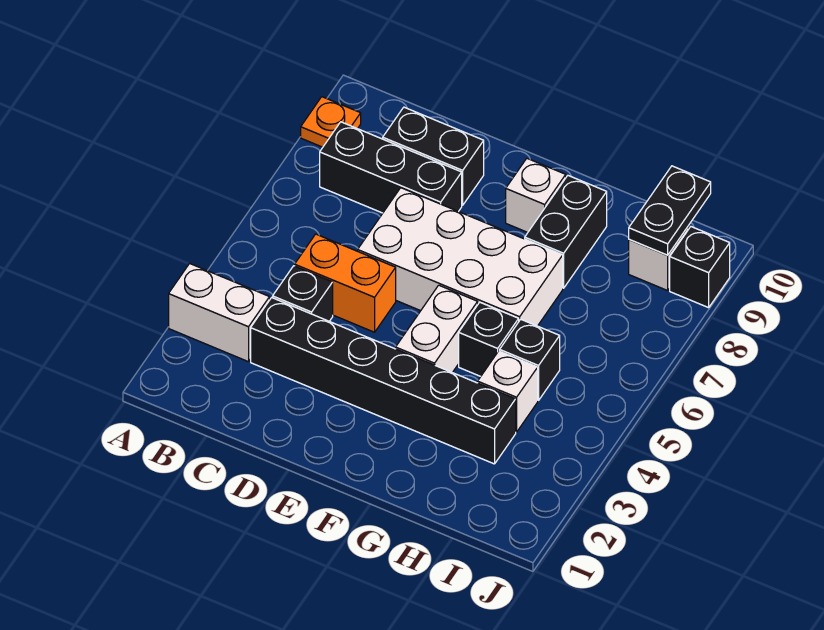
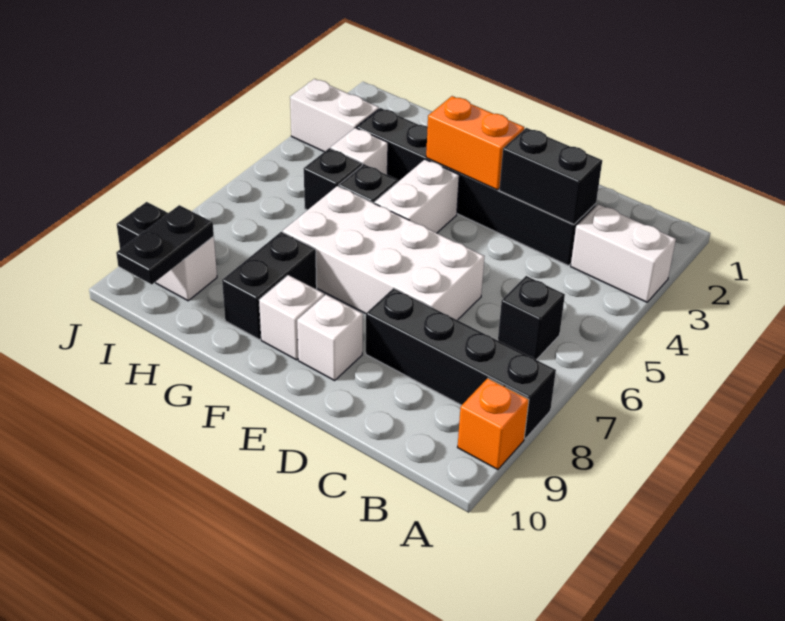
orange 1x1 plate [301,97,361,147] -> orange 1x1 brick [457,378,529,470]
black 1x3 brick [320,122,462,213] -> black 1x4 brick [366,288,556,439]
black 1x1 brick [273,266,333,321] -> black 1x1 brick moved to [498,276,565,360]
orange 1x2 brick [295,234,396,332] -> orange 1x2 brick moved to [426,96,524,190]
black 1x2 brick [383,107,484,205] -> black 1x2 brick moved to [499,128,602,224]
none -> white 1x1 brick [297,295,363,380]
none -> white 1x2 brick [290,79,379,152]

